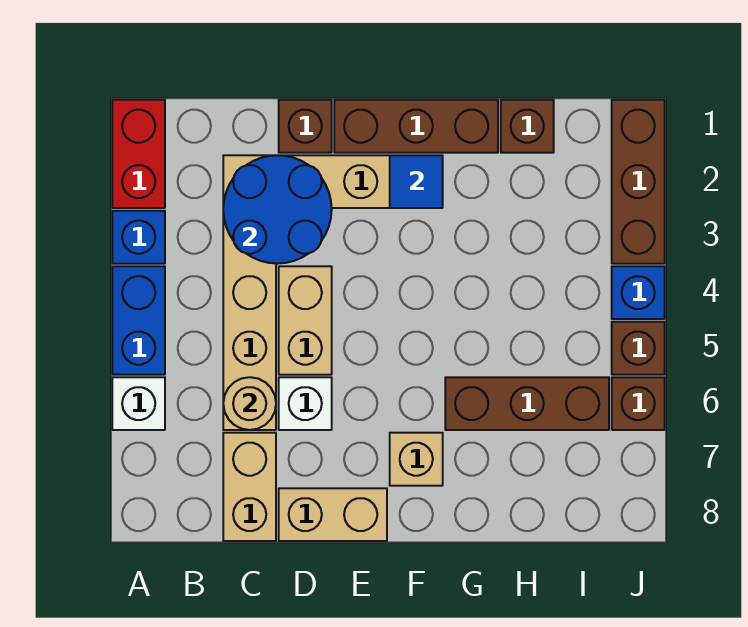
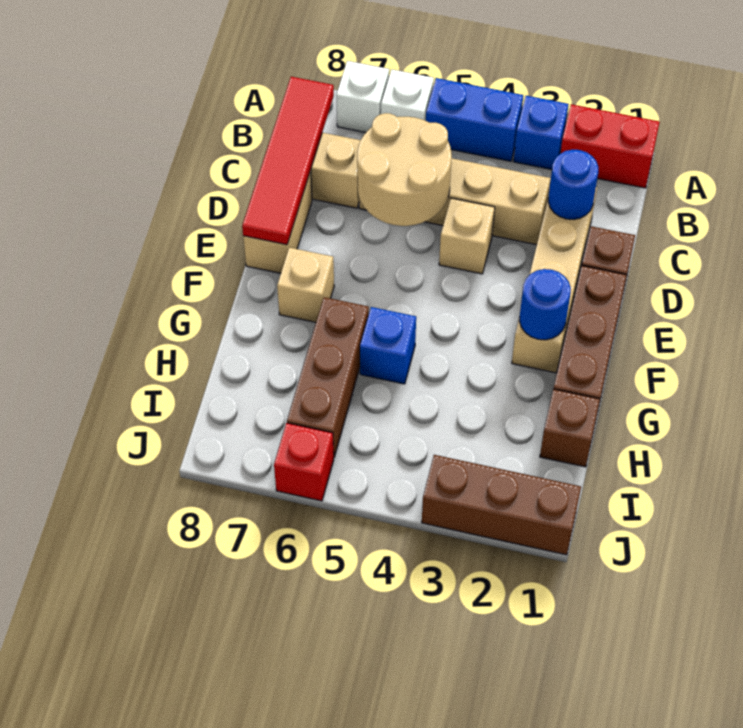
none -> red 1x4 tile [242,77,334,245]
blue 2x2 round brick [223,155,332,264] -> blue 1x1 round brick [548,150,598,219]
tan 1x1 round brick [223,377,276,430] -> tan 2x2 round brick [357,113,452,226]
tan 1x2 brick [279,266,332,375] -> tan 1x1 brick [439,198,495,274]
white 1x1 brick [279,377,332,430] -> white 1x1 brick moved to [336,61,389,133]
blue 1x1 tile [390,155,443,208] -> blue 1x1 round brick [520,269,571,340]
blue 1x1 brick [612,266,665,319] -> blue 1x1 brick moved to [360,307,416,384]
brown 1x1 brick [612,322,665,375] -> none
brown 1x1 brick [612,377,665,430] -> red 1x1 brick [274,423,334,501]

